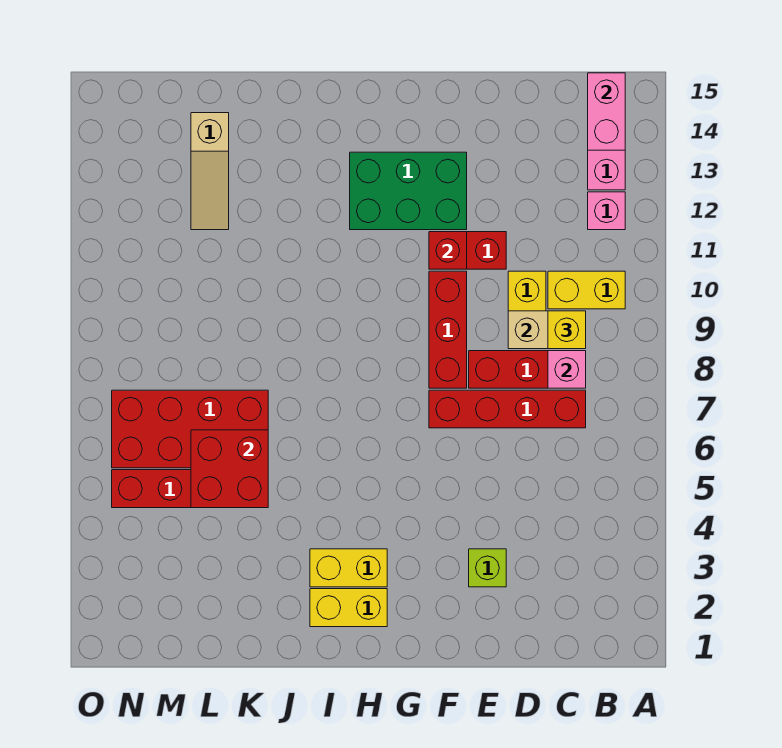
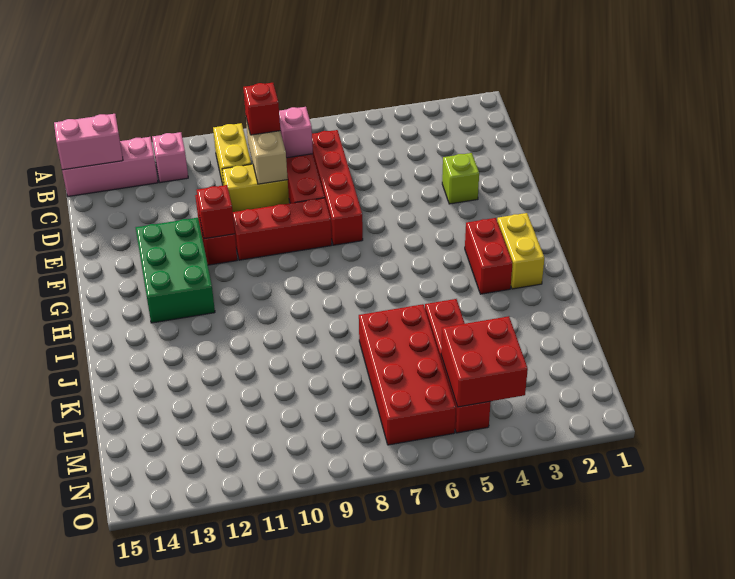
yellow 1x1 brick [548,311,586,349] -> red 1x1 brick [243,83,280,135]
yellow 1x2 brick [310,549,387,587] -> red 1x2 brick [465,218,513,294]
red 2x2 brick [191,430,268,508] -> red 2x2 brick moved to [441,316,528,407]
tan 1x3 slope [191,113,229,230] -> none

